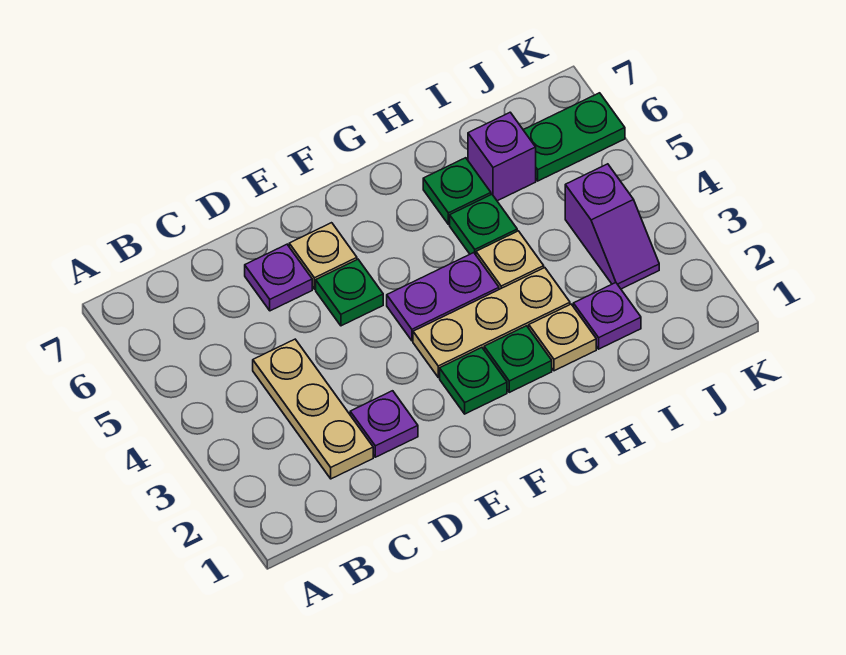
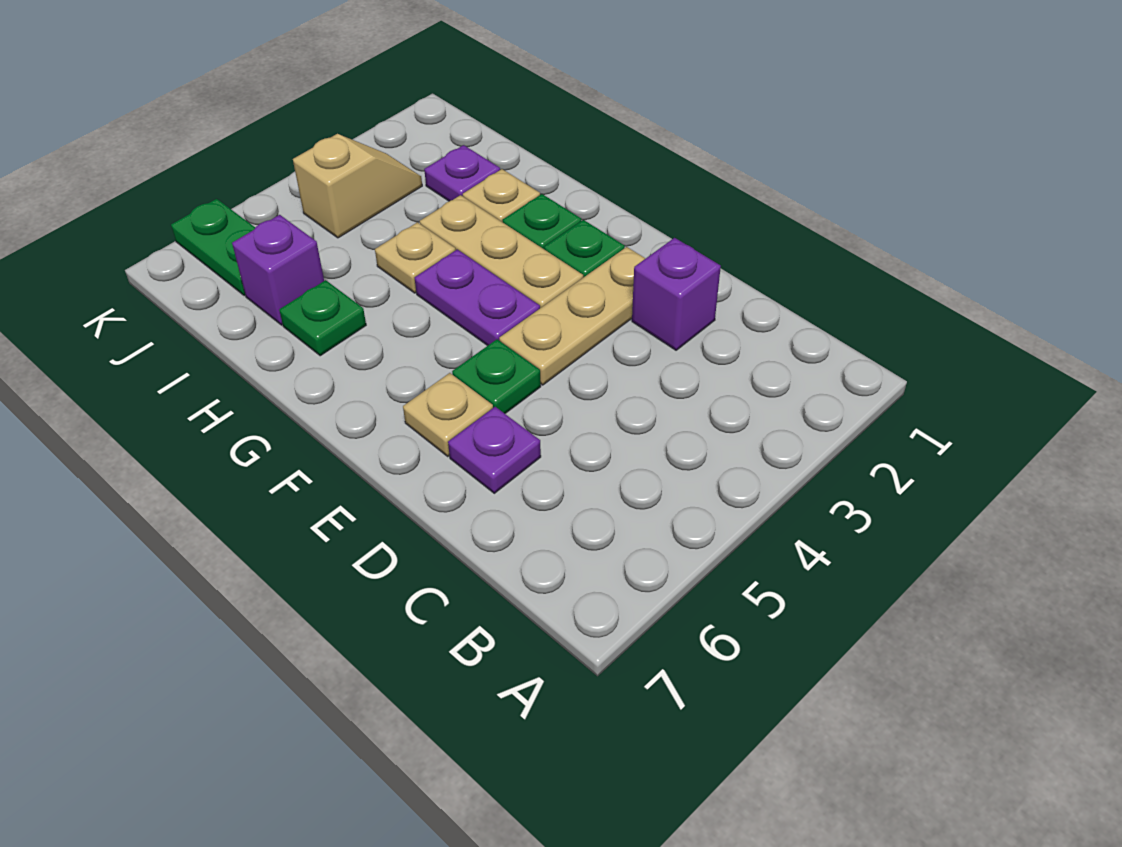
tan 1x3 plate [253,339,373,479] -> tan 1x3 plate moved to [499,247,646,385]
purple 1x1 plate [350,391,418,457] -> purple 1x1 brick [632,238,721,350]
green 1x1 plate [450,195,517,255] -> none
purple 1x2 slope [565,164,659,289] -> tan 1x2 slope [293,134,422,238]

